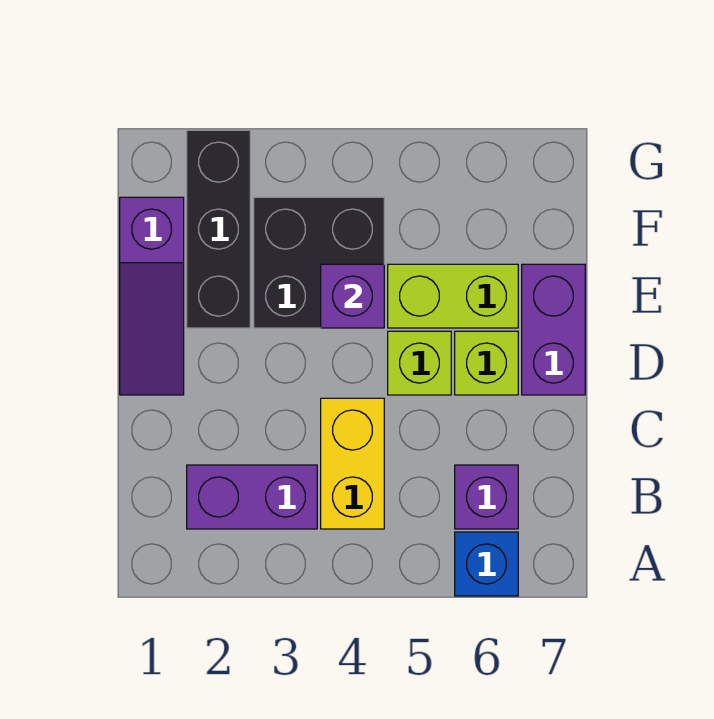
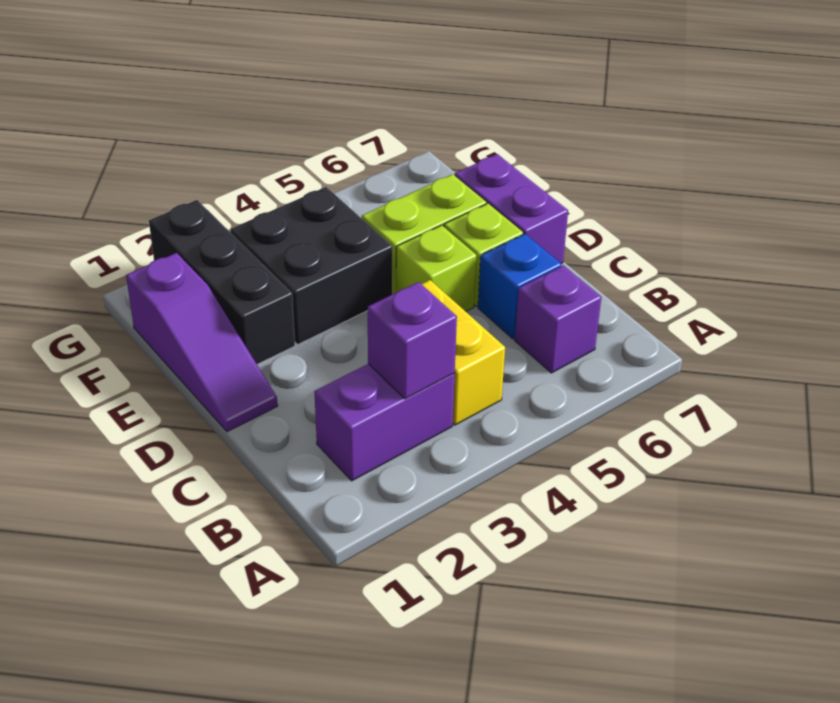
blue 1x1 brick [455,532,518,596] -> blue 1x1 brick moved to [478,234,561,339]
purple 1x1 brick [321,264,384,328] -> purple 1x1 brick moved to [368,282,457,399]

